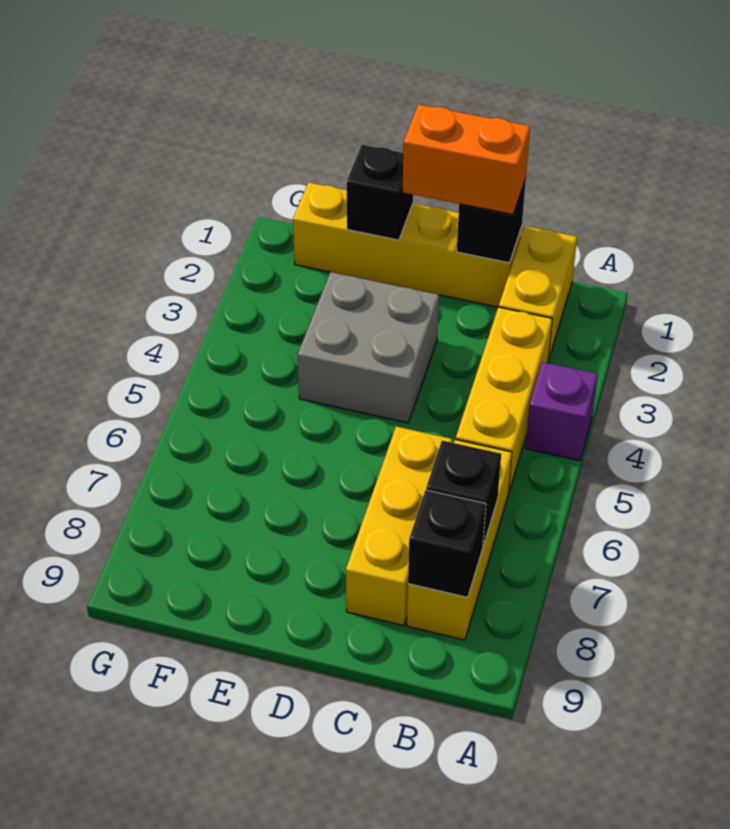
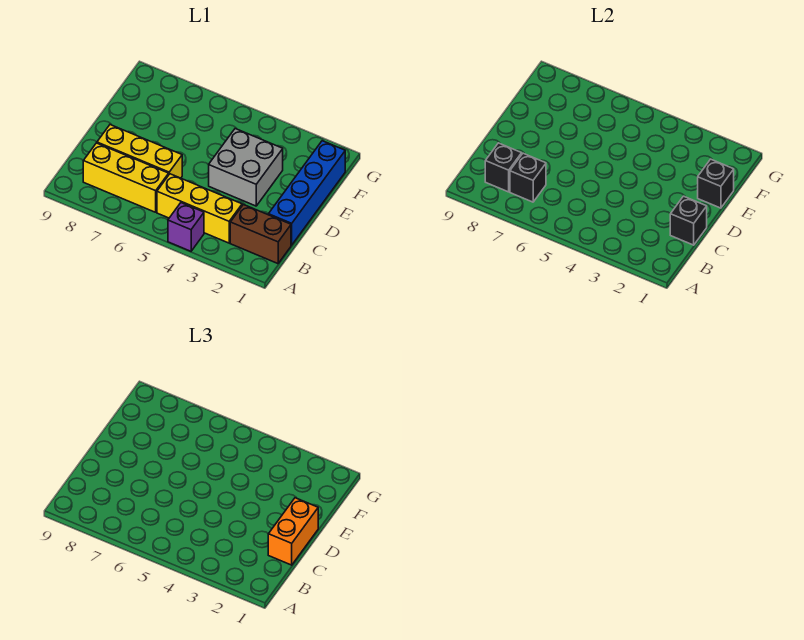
yellow 1x2 brick [499,226,577,361] -> brown 1x2 brick [230,205,291,264]
yellow 1x4 brick [293,182,522,307] -> blue 1x4 brick [268,141,345,245]

